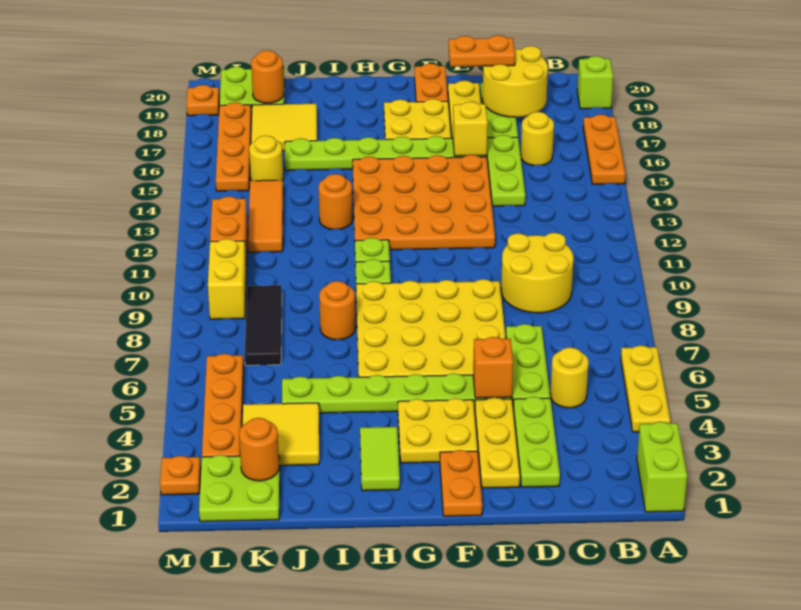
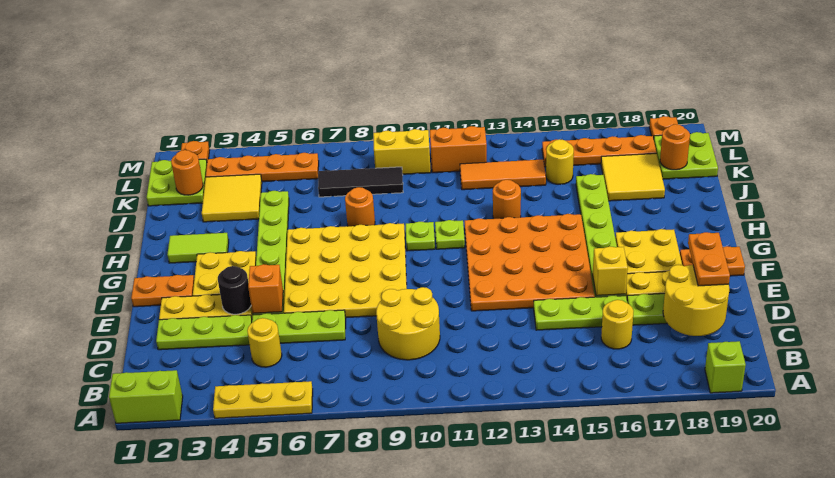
orange 1x3 plate [583,114,625,184] -> none
none -> black 1x1 round brick [218,266,251,314]

